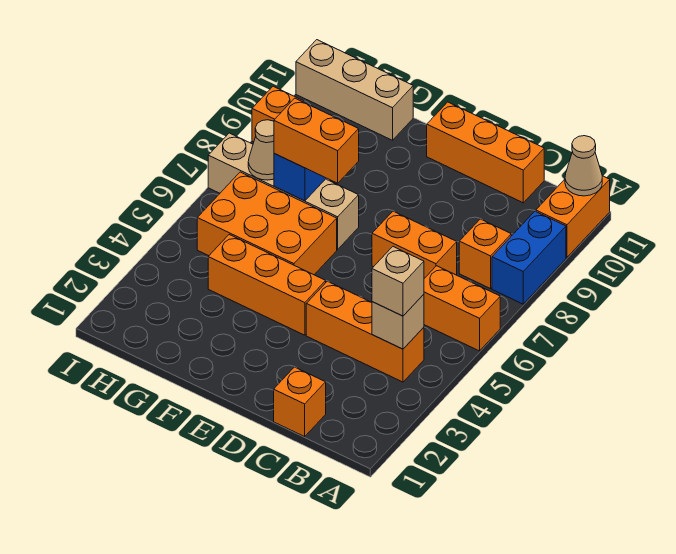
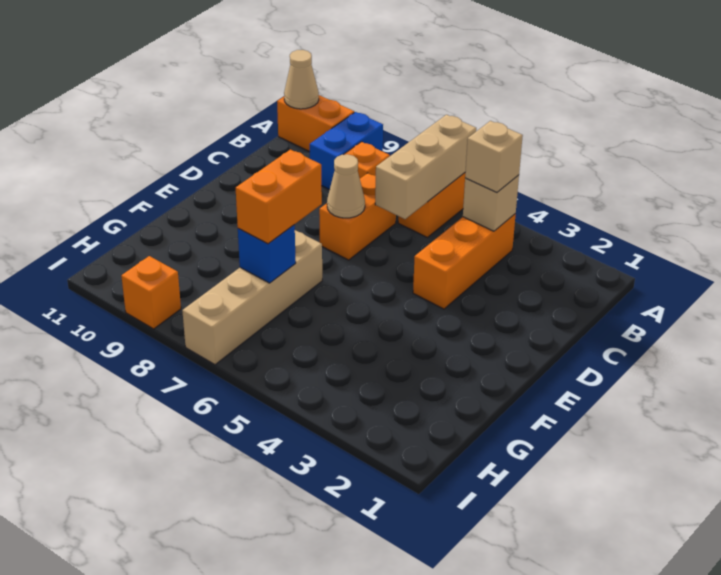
blue 1x2 brick [492,211,566,304] -> blue 1x2 brick turned to [310,112,383,190]
orange 1x1 brick [274,367,326,437] -> none
orange 1x3 brick [427,102,544,203] -> none
orange 1x3 brick [208,235,326,335] -> none
orange 2x3 brick [197,172,337,275] -> none
tan 1x3 brick [296,40,413,140] -> tan 1x3 brick moved to [375,115,476,219]
tan 1x1 cone [248,120,274,180] -> tan 1x1 cone moved to [327,154,365,218]

